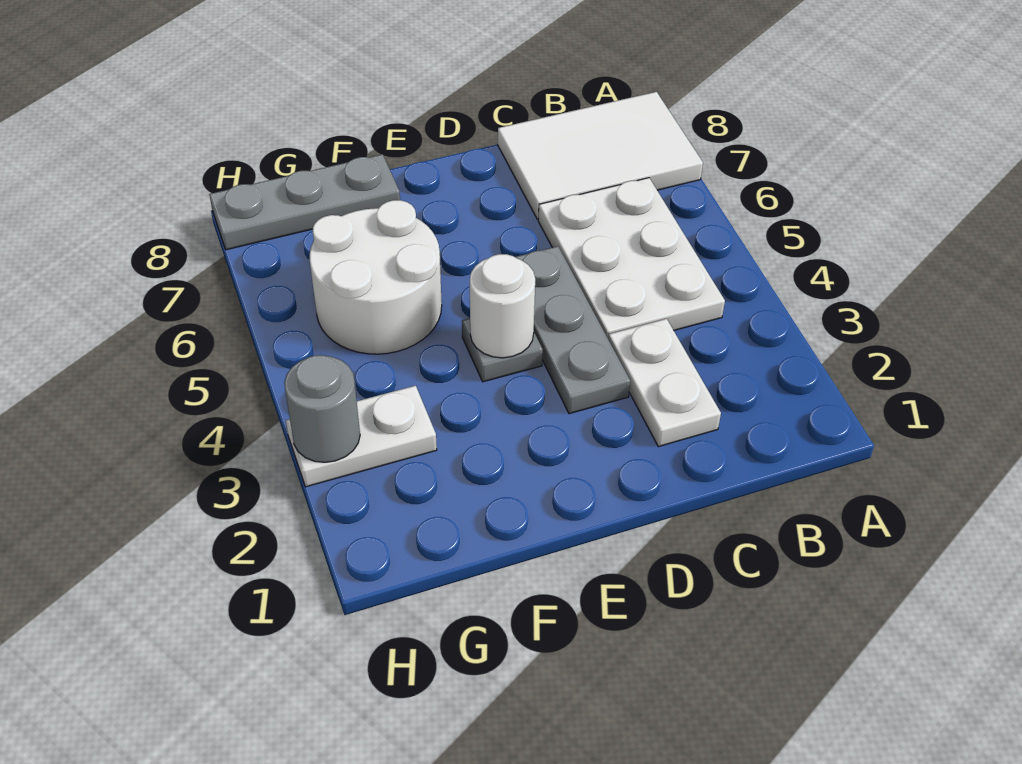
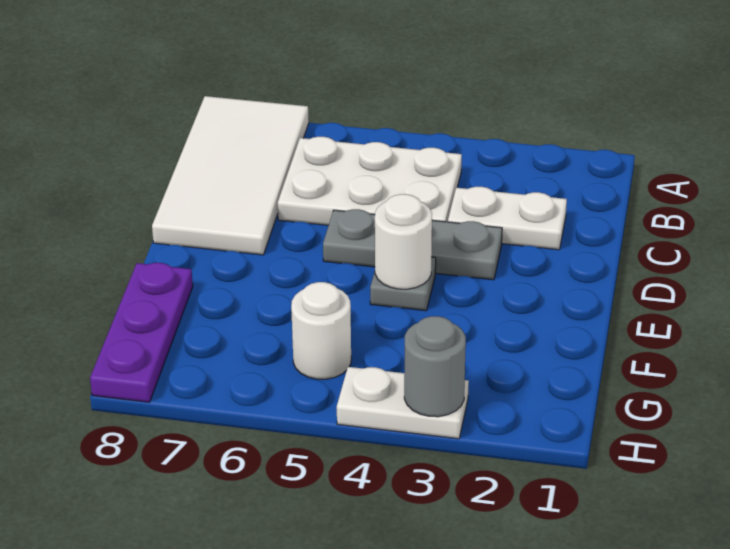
white 2x3 tile [498,92,703,220] -> white 2x4 tile [152,96,309,255]
white 2x2 round brick [310,200,442,354] -> white 1x1 round brick [291,282,351,379]
grey 1x3 plate [209,154,400,250] -> purple 1x3 plate [90,263,193,402]
white 1x2 plate [286,386,437,487] -> white 1x2 plate turned to [337,367,469,439]

